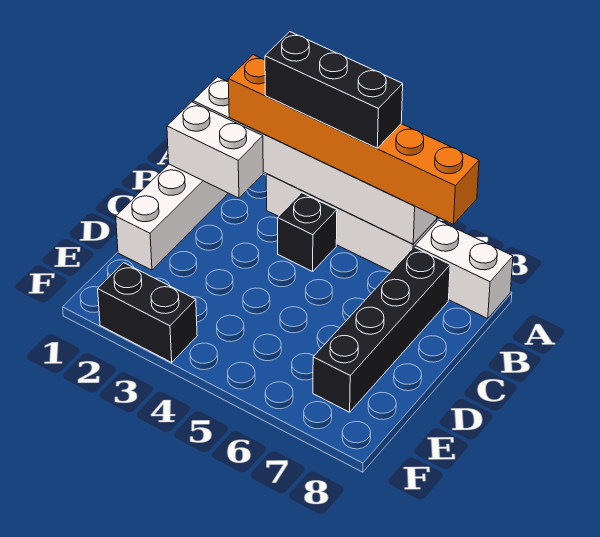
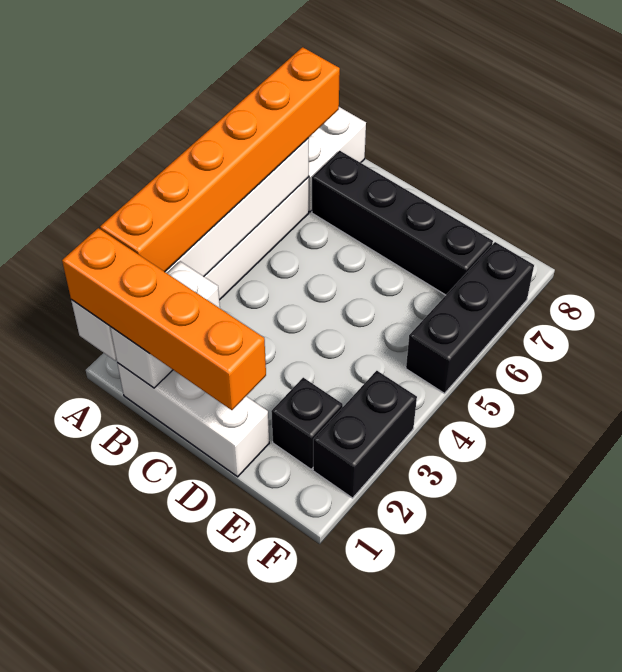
none -> orange 1x4 brick [62,228,266,410]
black 1x3 brick [265,32,403,148] -> black 1x3 brick moved to [406,242,534,393]
black 1x1 brick [278,193,337,272] -> black 1x1 brick moved to [271,378,343,469]

